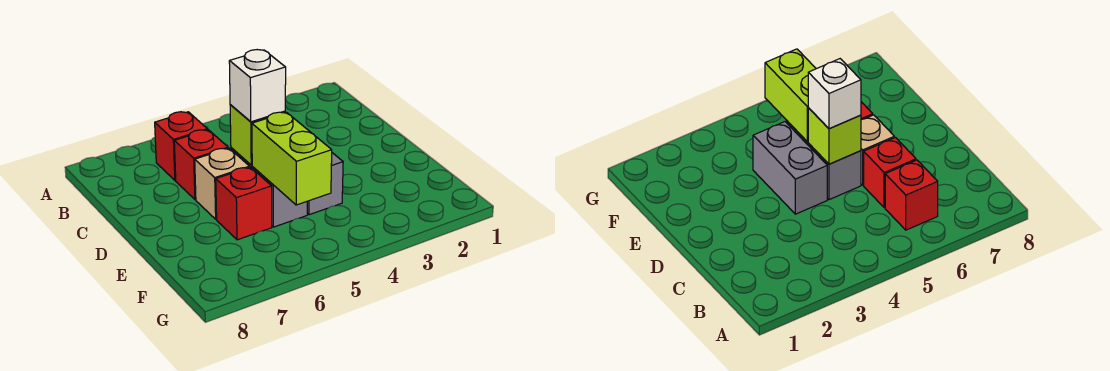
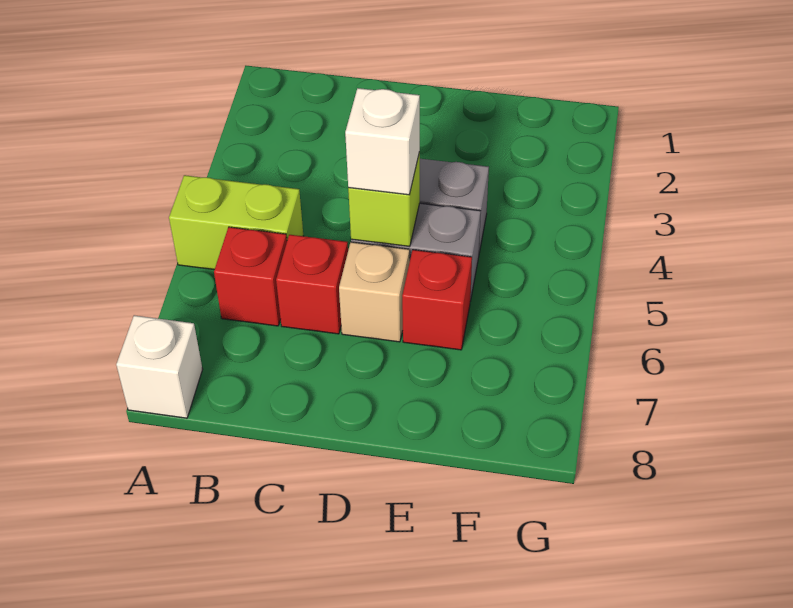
none -> white 1x1 brick [116,315,203,418]
lime 1x2 brick [252,112,332,205] -> lime 1x2 brick moved to [169,175,303,270]

